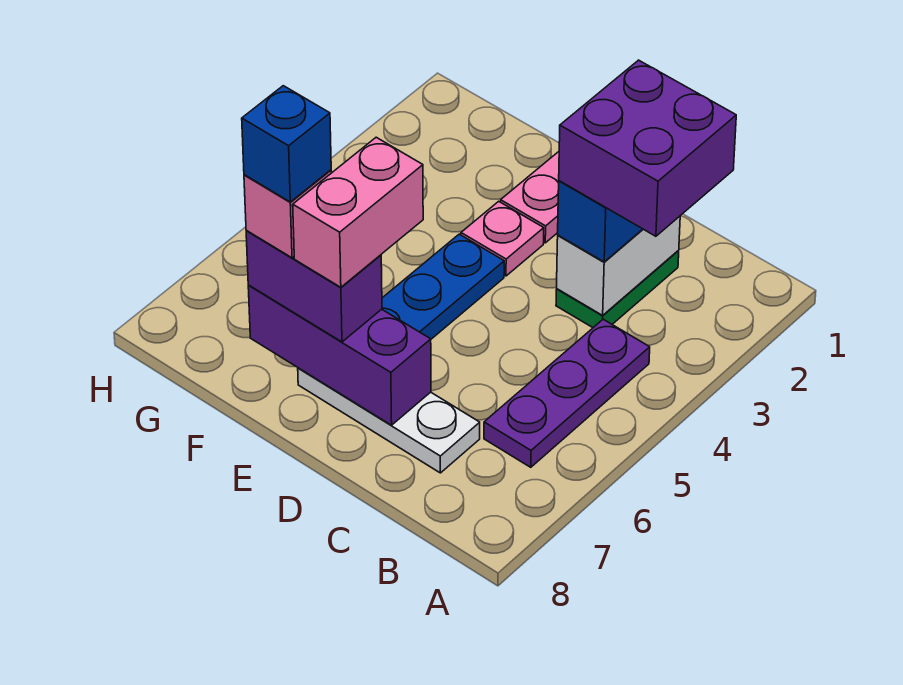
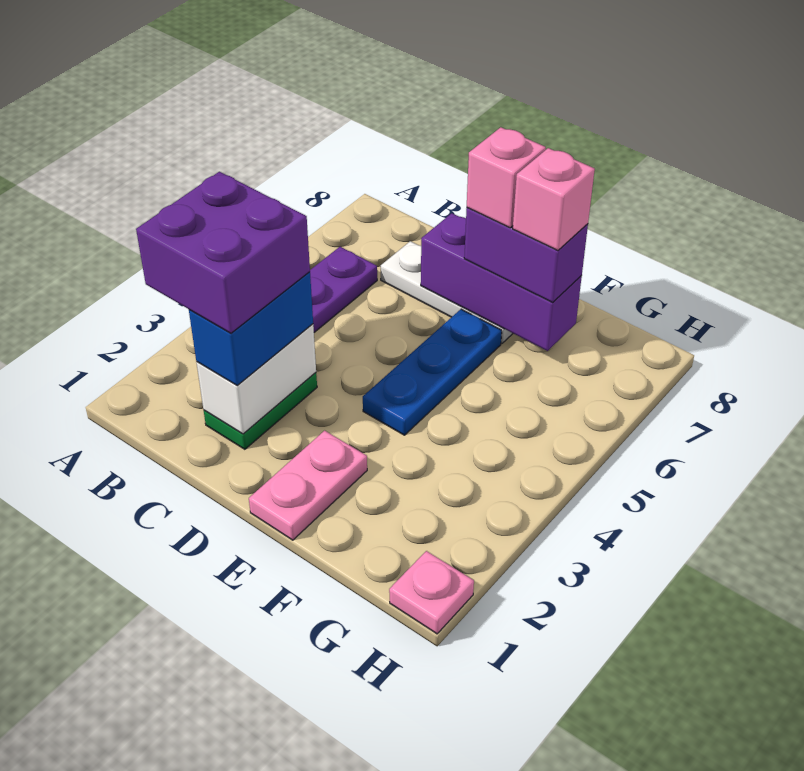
pink 1x1 plate [461,201,544,276] -> pink 1x1 plate moved to [389,551,474,634]
pink 1x2 brick [293,137,423,287] -> pink 1x1 brick [467,127,546,228]
blue 1x1 brick [242,86,331,202] -> none

